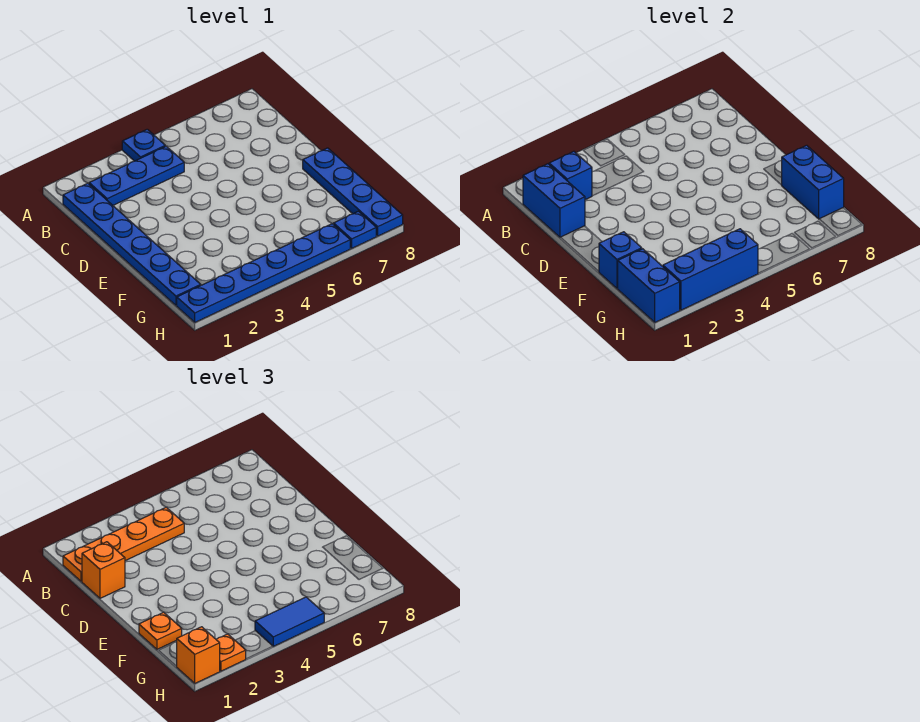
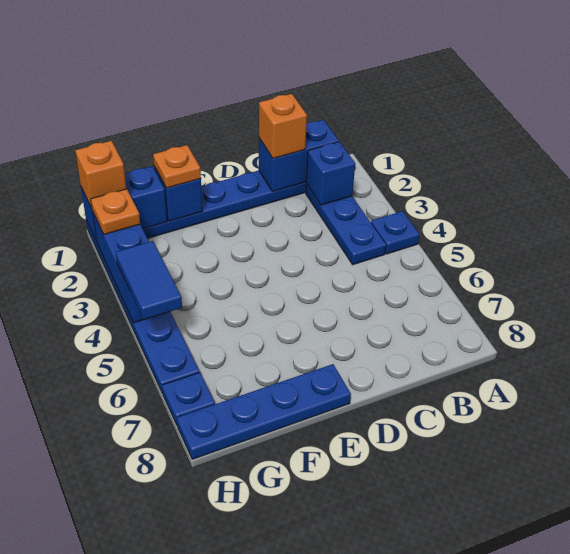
orange 1x4 plate [63,507,184,581] -> none
blue 1x2 brick [781,145,844,219] -> none

